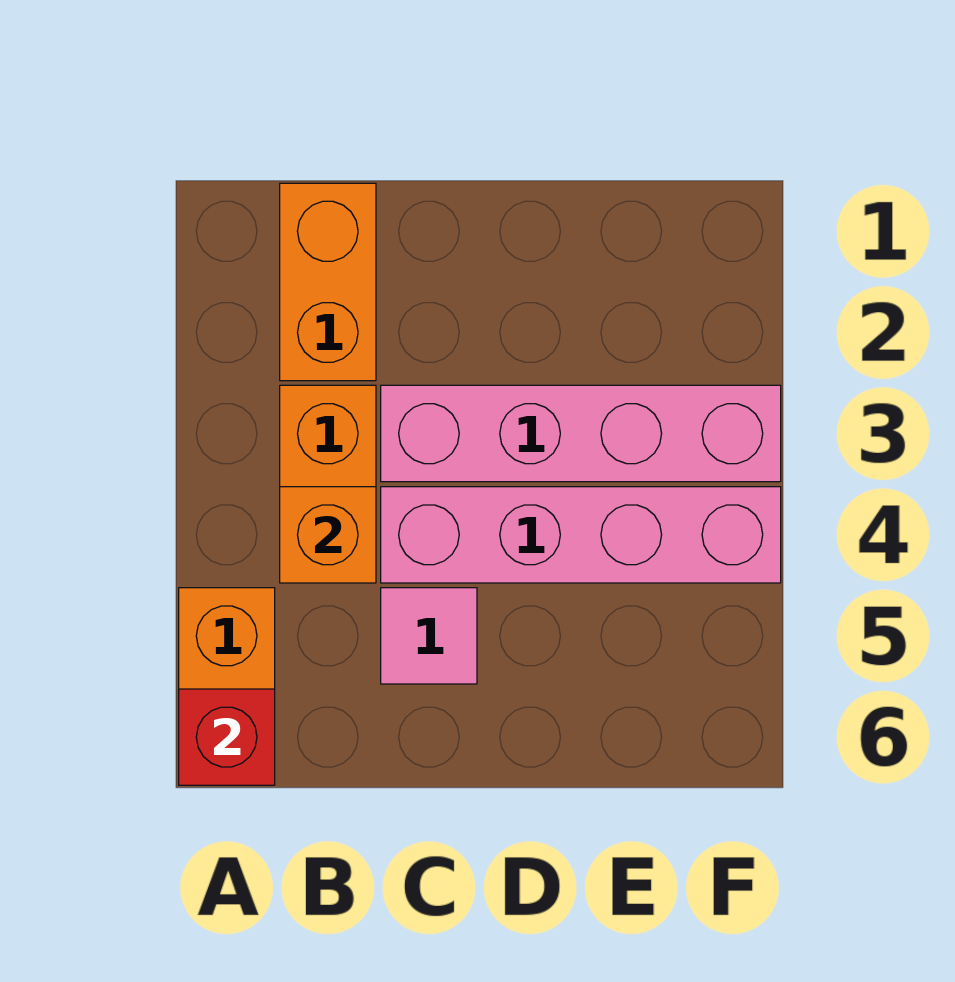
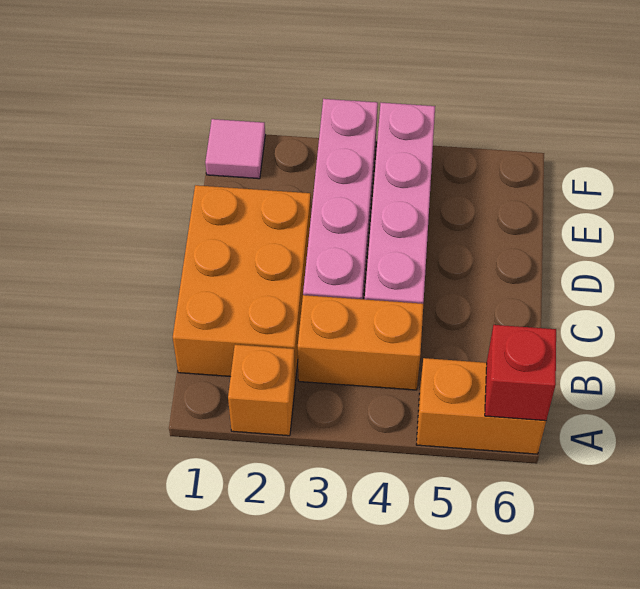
orange 1x2 brick [280,183,376,381] -> orange 2x3 brick [173,185,311,381]
orange 1x1 brick [280,487,376,583] -> orange 1x1 brick moved to [228,345,295,436]
pink 1x1 tile [381,588,477,684] -> pink 1x1 tile moved to [205,119,265,179]

